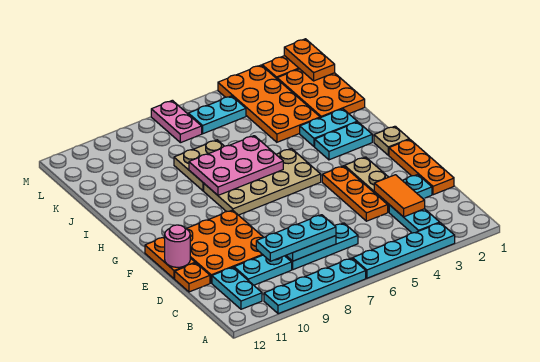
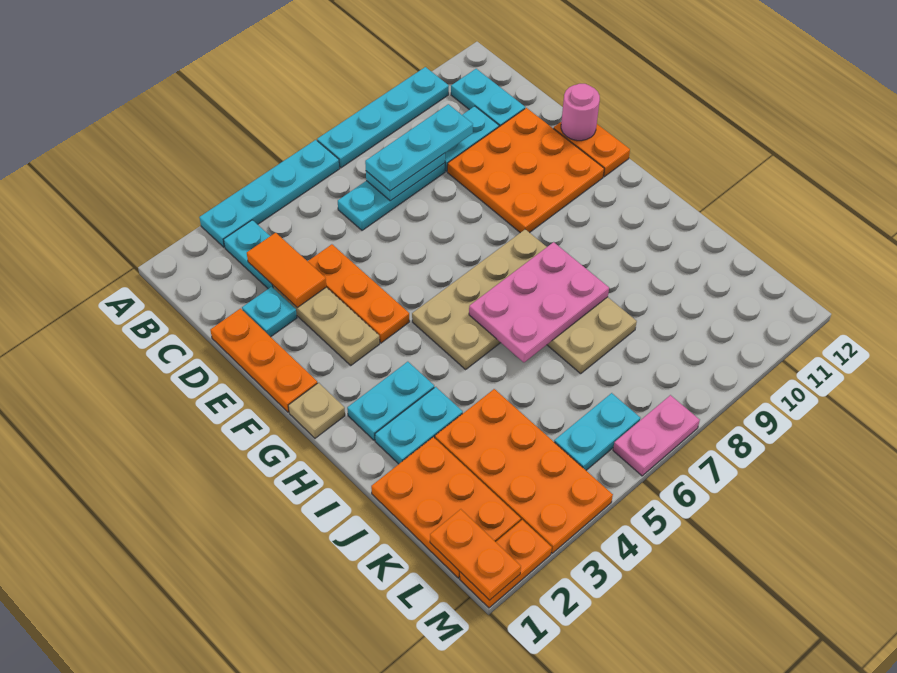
orange 1x1 plate [175,263,210,292] -> none
pink 1x2 plate [151,100,202,143] -> pink 1x2 plate turned to [613,395,700,476]

